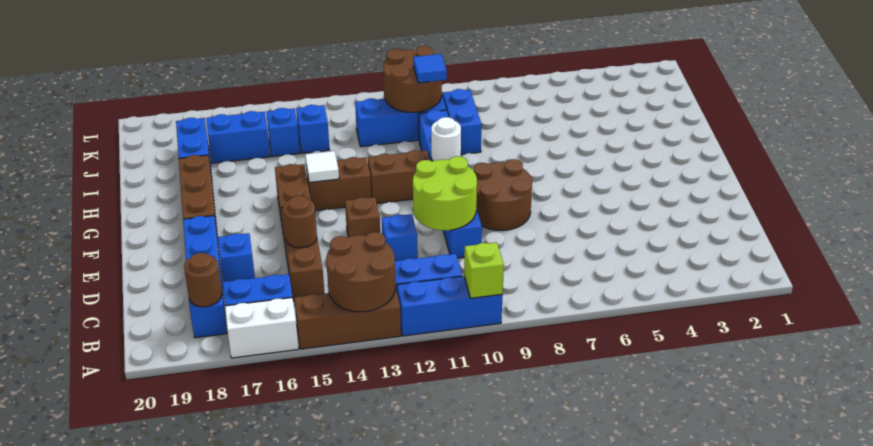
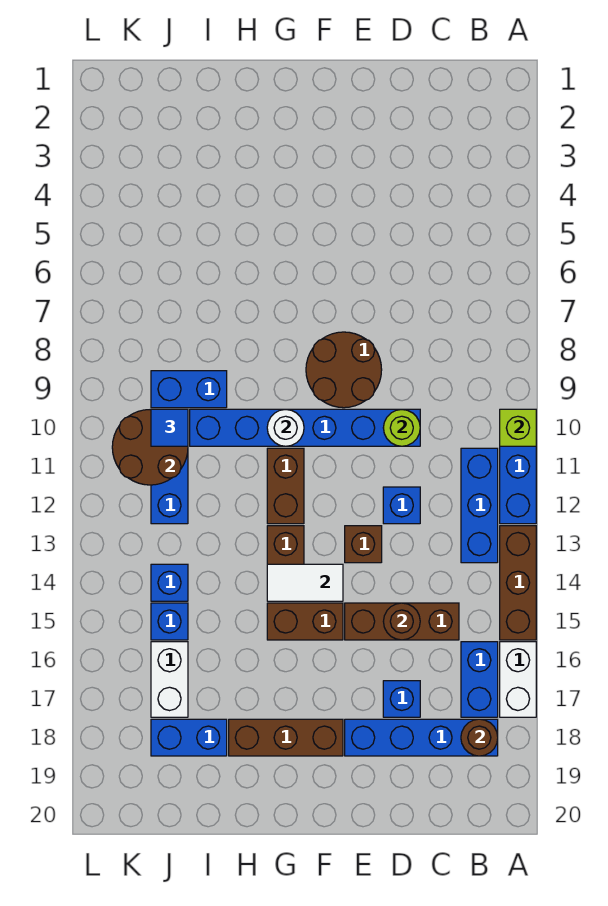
brown 2x2 round brick [326,232,395,312] -> none
lime 2x2 round brick [413,156,477,231] -> lime 1x1 round brick [383,409,420,446]
white 1x1 tile [305,151,339,182] -> white 1x2 tile [267,564,343,601]
blue 1x2 brick [206,111,270,163] -> white 1x2 brick [151,642,188,717]

